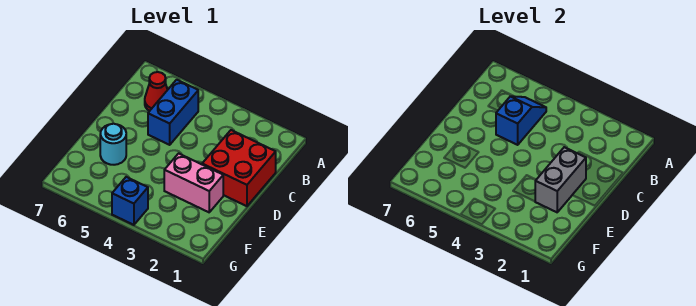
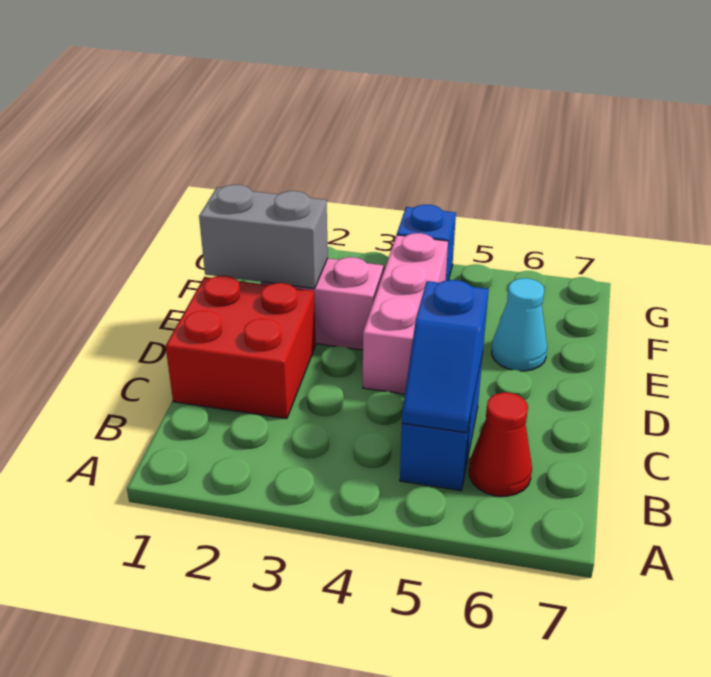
grey 1x2 brick [535,147,586,212] -> grey 1x2 brick turned to [199,185,328,289]
none -> pink 1x3 brick [363,233,448,394]
cyan 1x1 round brick [100,124,126,165] -> cyan 1x1 cone [492,278,547,371]

